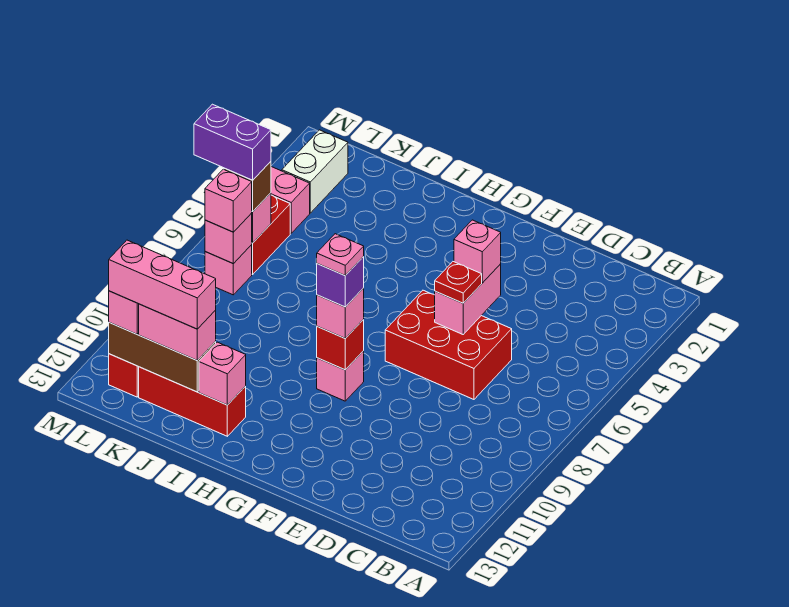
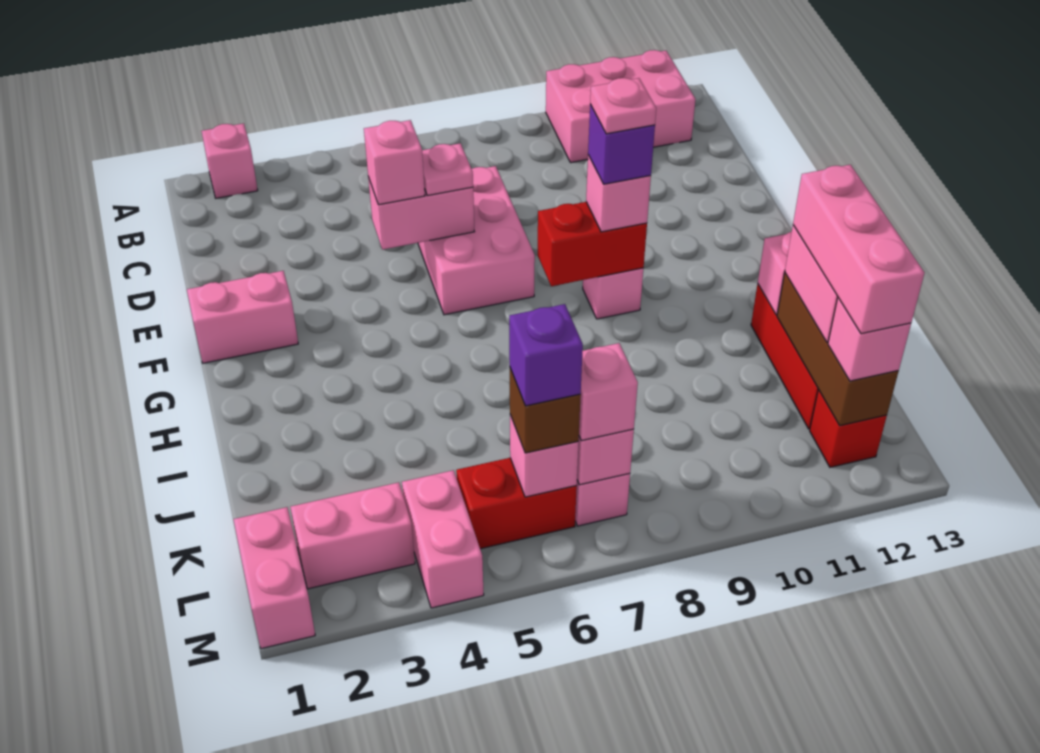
none -> pink 1x1 brick [202,123,258,198]
none -> pink 2x3 brick [546,50,696,163]
red 2x3 brick [385,290,512,399] -> pink 2x3 brick [418,166,535,315]
red 1x1 plate [435,262,482,303] -> pink 1x1 plate [422,143,473,196]
none -> pink 1x2 brick [187,271,298,363]
red 1x1 brick [317,320,364,370] -> red 1x2 brick [538,202,647,286]
none -> pink 1x2 brick [233,507,315,649]
white 1x2 brick [282,130,348,213] -> pink 1x2 brick [290,482,415,589]
purple 1x2 brick [194,104,271,180] -> purple 1x1 brick [509,304,583,406]

